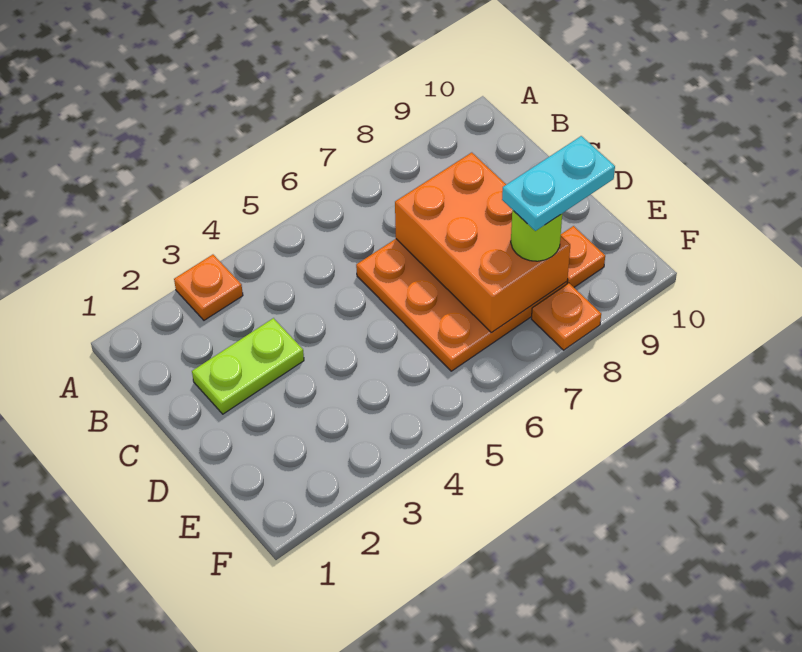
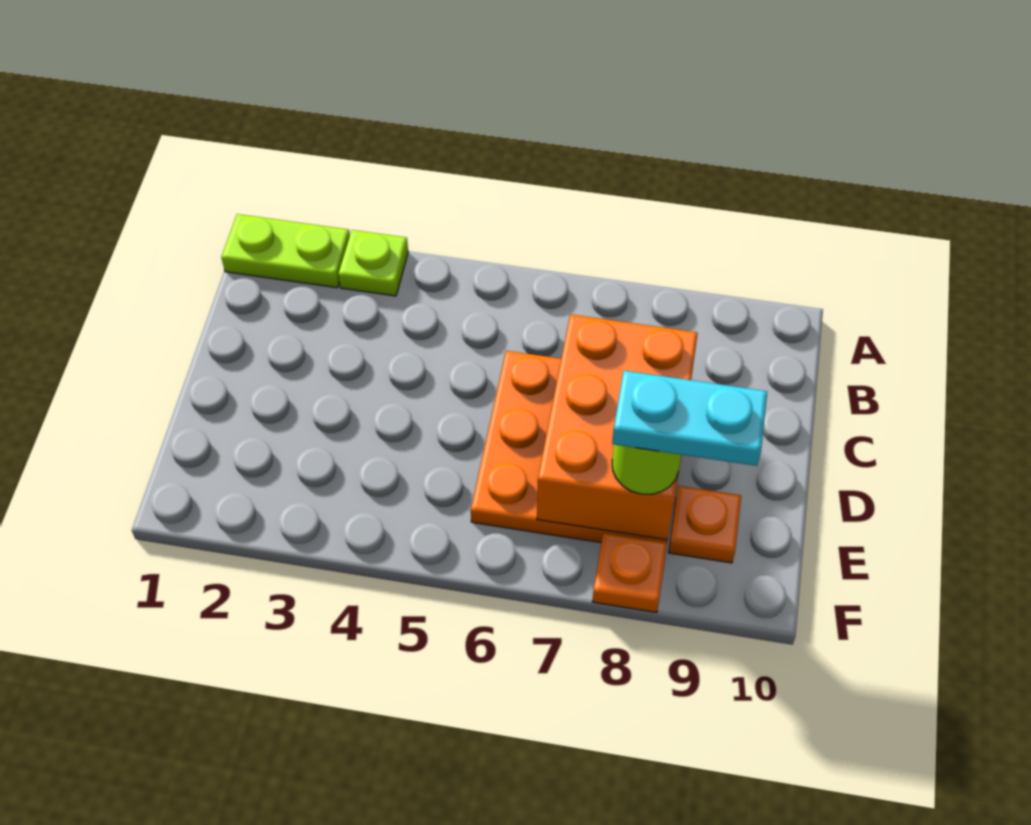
orange 1x1 plate [174,255,243,320] -> lime 1x1 plate [338,230,408,296]
lime 1x2 plate [192,318,304,414] -> lime 1x2 plate moved to [221,214,350,288]

